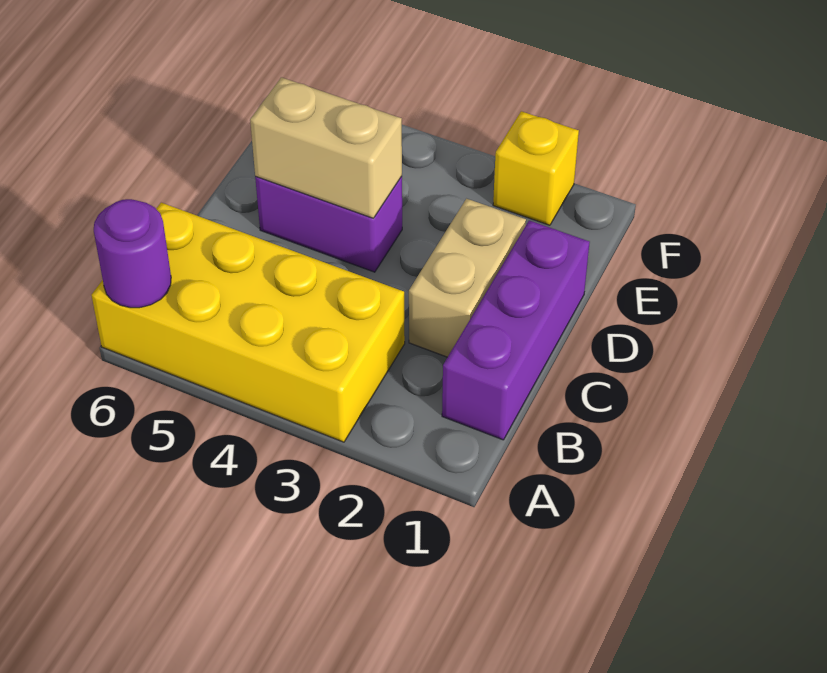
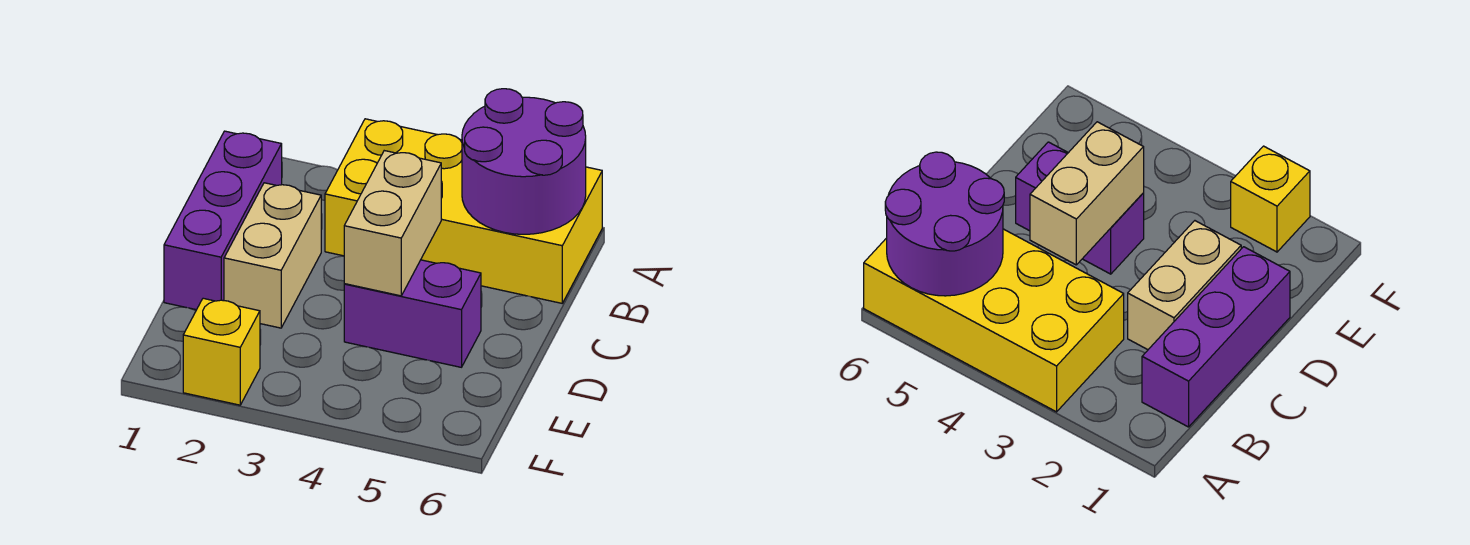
purple 1x1 round brick [94,199,171,308] -> purple 2x2 round brick [462,89,586,234]
tan 1x2 brick [250,77,402,218] -> tan 1x2 brick turned to [344,151,441,296]

